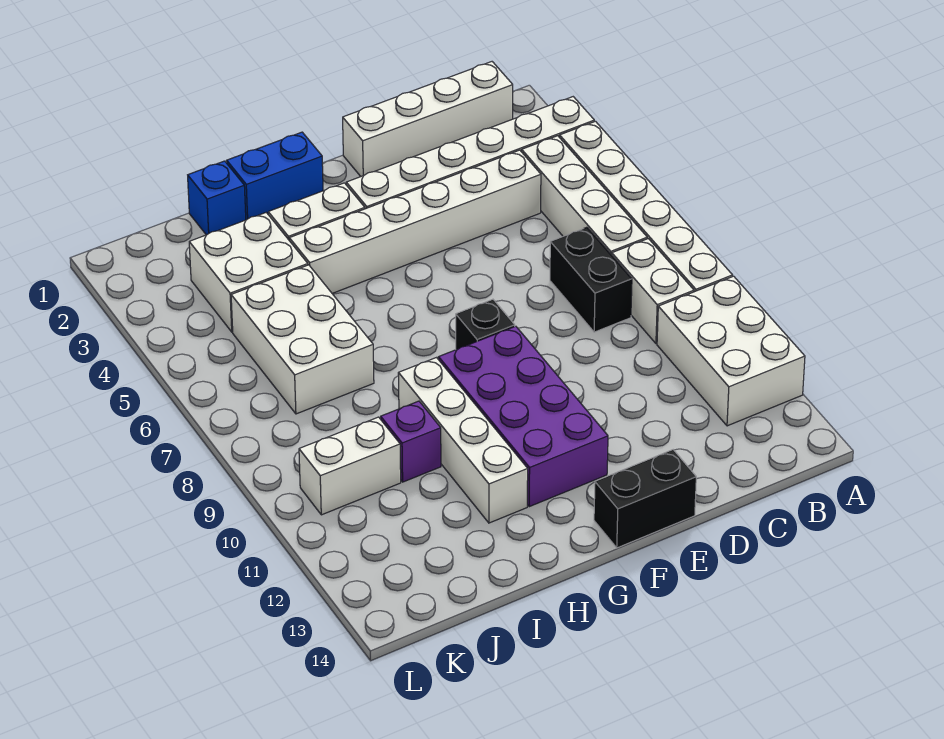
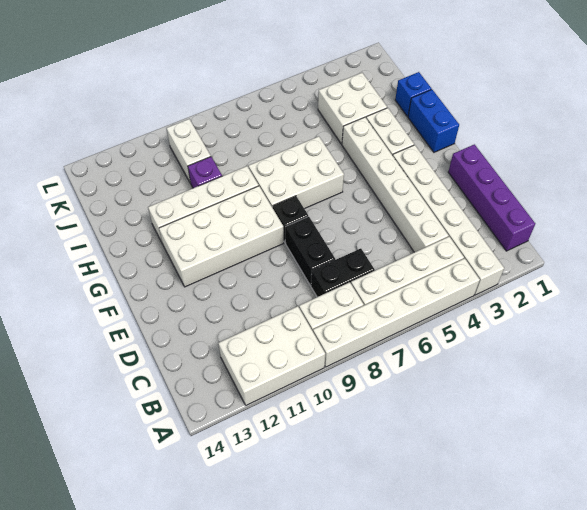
white 1x4 brick [343,62,513,176] -> purple 1x4 brick [448,144,535,251]
black 1x2 brick [594,450,696,548] -> black 1x2 brick moved to [285,216,335,286]
purple 2x4 brick [438,326,608,507] -> white 2x4 brick [159,186,284,287]
white 2x3 brick [231,265,374,414] -> white 2x3 brick moved to [248,136,344,209]

